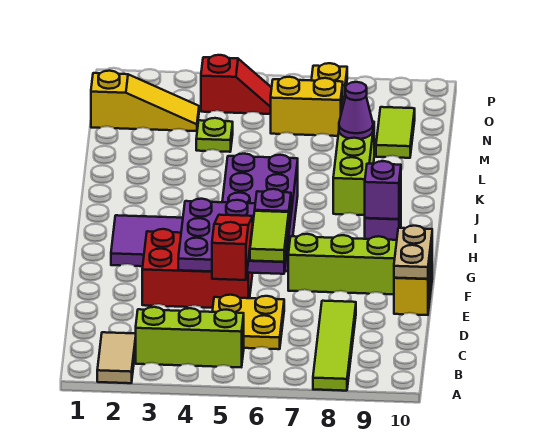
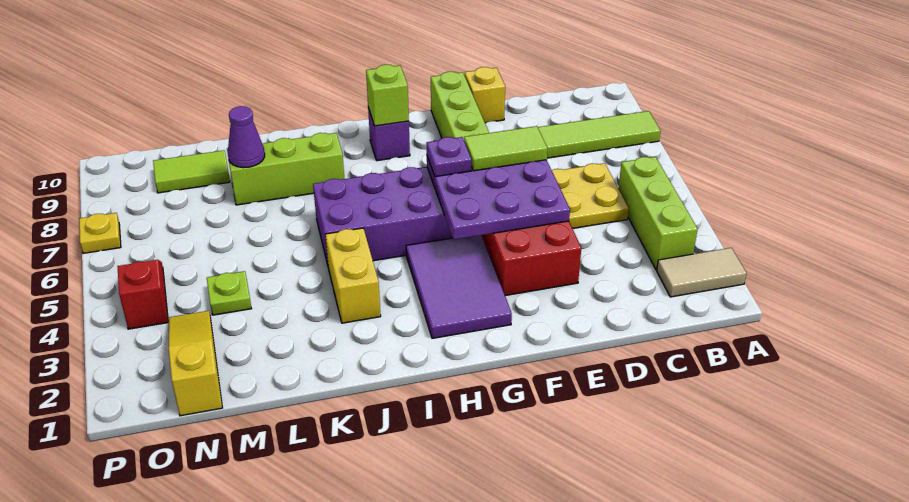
red 1x3 slope [212,215,253,280] -> none
tan 1x2 plate [394,226,432,279] -> none
purple 1x1 brick [365,161,401,219] -> lime 1x1 brick [366,65,409,126]
yellow 1x2 brick [271,77,343,136] -> yellow 1x2 brick moved to [325,228,381,323]

